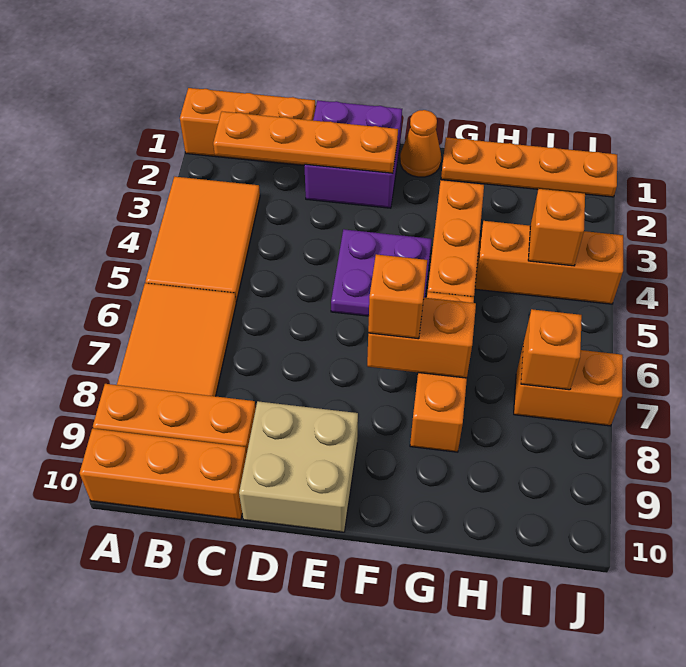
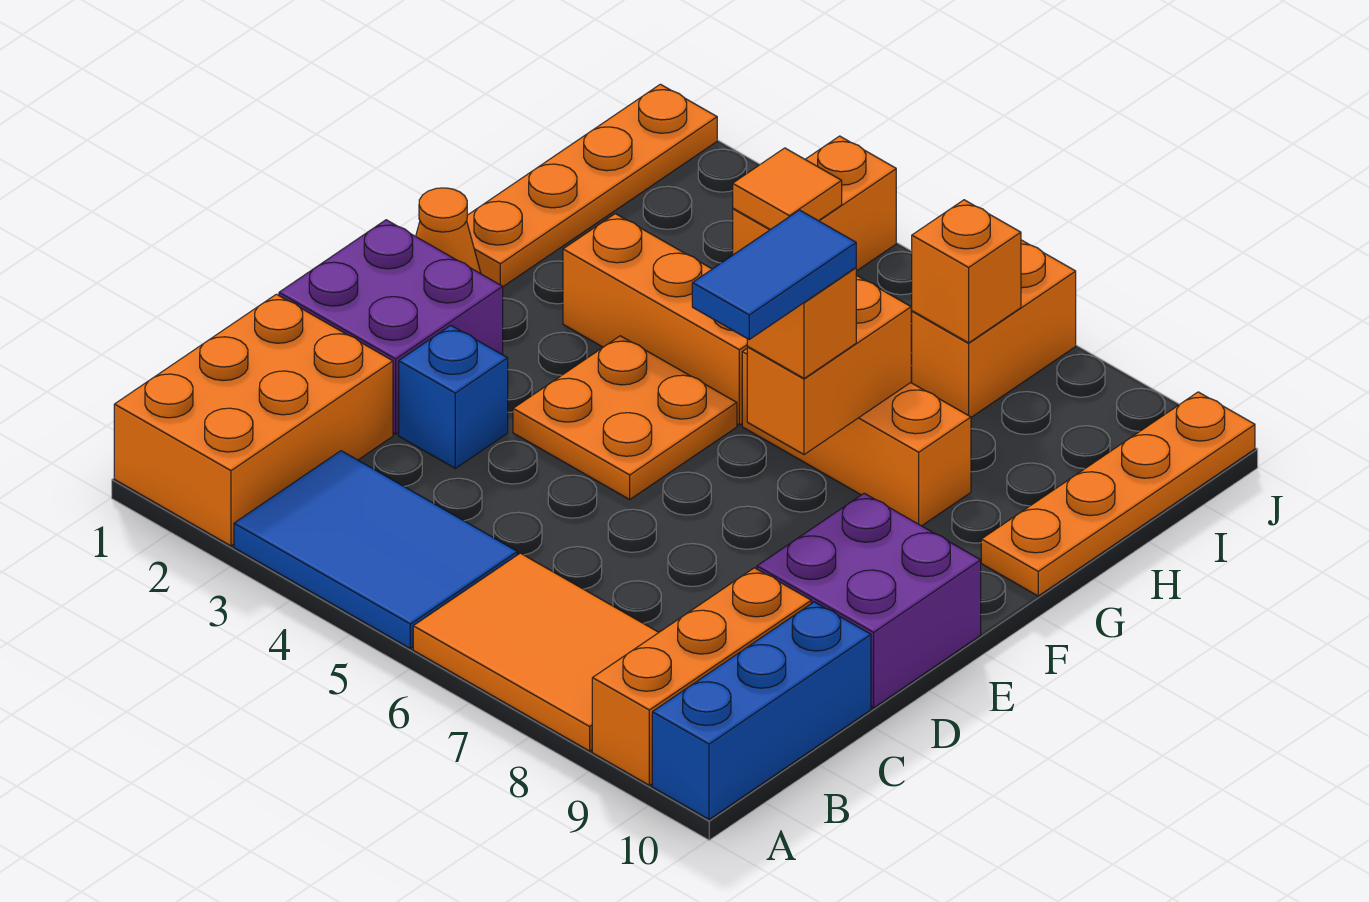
orange 1x3 brick [180,88,315,165] -> orange 2x3 brick [114,294,393,546]
orange 2x3 tile [145,176,260,301] -> blue 2x3 tile [234,451,517,648]
orange 1x3 brick [80,429,247,520] -> blue 1x3 brick [652,602,871,819]
orange 1x4 plate [213,112,398,173] -> orange 1x4 plate moved to [981,392,1255,596]
none -> blue 1x1 brick [399,325,508,468]
tan 2x2 brick [239,401,358,532] -> purple 2x2 brick [757,493,981,708]
purple 2x2 plate [331,229,432,316] -> orange 2x2 plate [513,336,737,499]
none -> blue 1x2 tile [692,210,856,339]
orange 1x3 brick [475,221,623,304] -> orange 1x2 brick [733,136,896,271]
orange 1x1 brick [528,189,585,266] -> orange 1x1 tile [733,148,842,230]

